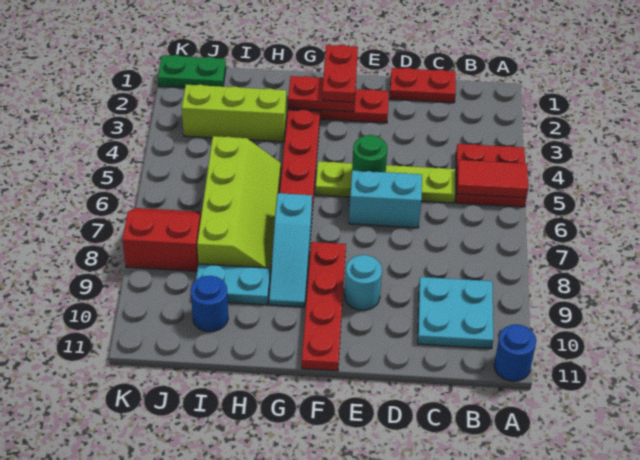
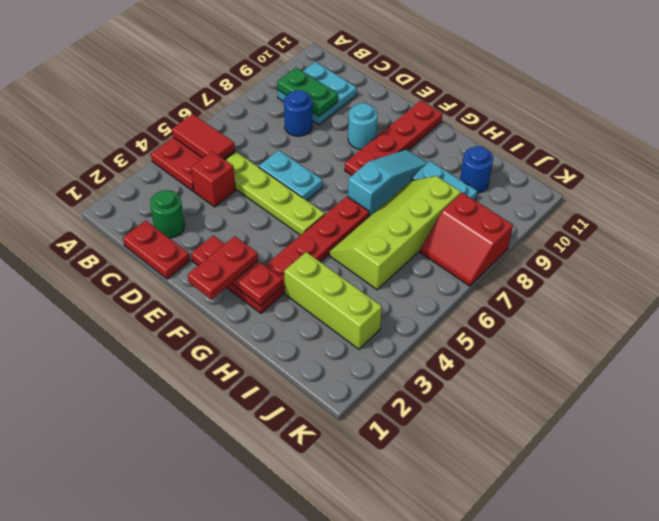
blue 1x1 round brick [494,324,536,381] -> blue 1x1 round brick moved to [284,90,312,136]
none -> red 1x1 brick [191,151,236,207]
cyan 1x2 brick [349,170,422,228] -> cyan 1x2 plate [259,150,322,200]
green 1x1 round brick [352,135,387,172] -> green 1x1 round brick moved to [150,190,185,238]
green 1x2 plate [158,55,226,88] -> green 1x2 plate moved to [277,68,338,116]

